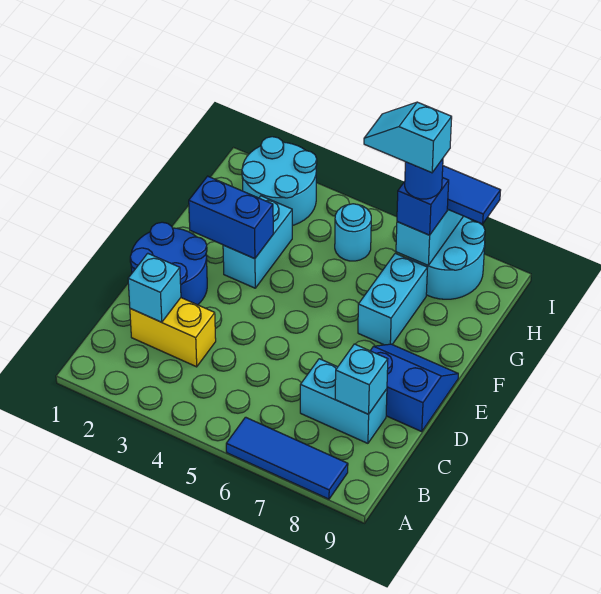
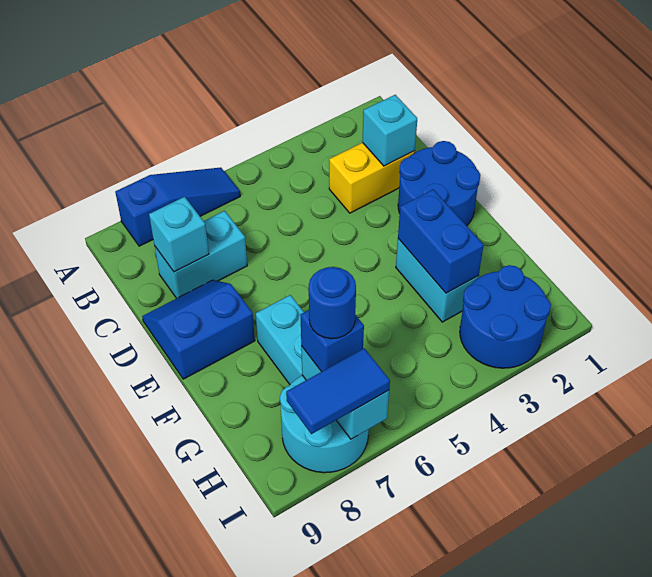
blue 1x3 tile [226,417,348,499] -> blue 1x3 slope [115,167,240,246]
blue 2x2 slope [370,344,458,432] -> blue 2x2 slope turned to [142,280,255,379]
blue 1x2 brick [189,176,273,259] -> blue 1x2 brick turned to [398,189,484,293]
cyan 2x2 round brick [242,137,317,225] -> blue 2x2 round brick [460,265,551,368]
cyan 1x1 round brick [335,204,371,261] -> none
cyan 1x2 slope [364,102,452,173] -> none

